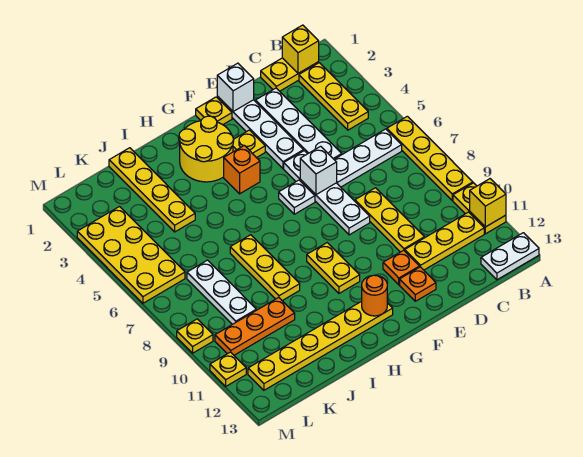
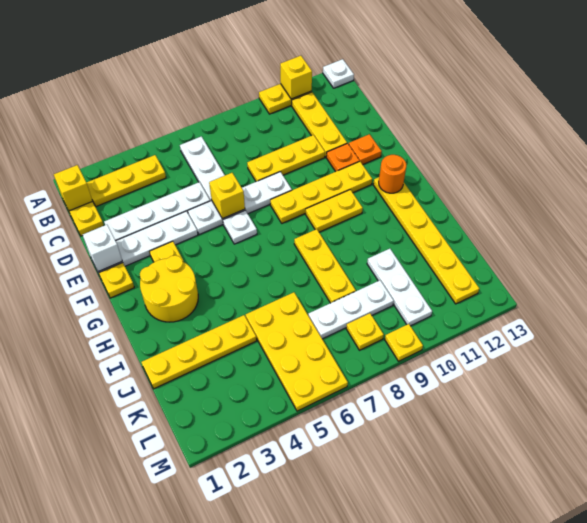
yellow 1x4 plate [387,116,473,200] -> yellow 1x4 plate moved to [270,161,372,223]
white 1x2 plate [481,233,539,280] -> white 1x1 plate [323,59,354,88]
white 1x1 brick [300,146,337,195] -> yellow 1x1 brick [209,173,245,219]
orange 1x1 brick [224,145,260,194] -> none
yellow 1x3 plate [230,235,300,301] -> yellow 1x3 plate turned to [294,229,356,303]
orange 1x3 plate [215,297,295,355] -> white 1x3 plate [367,249,432,326]
yellow 2x4 plate [77,207,185,303] -> yellow 2x4 plate turned to [246,292,348,411]
yellow 1x1 plate [210,352,246,386] -> yellow 1x1 plate moved to [346,313,384,350]

